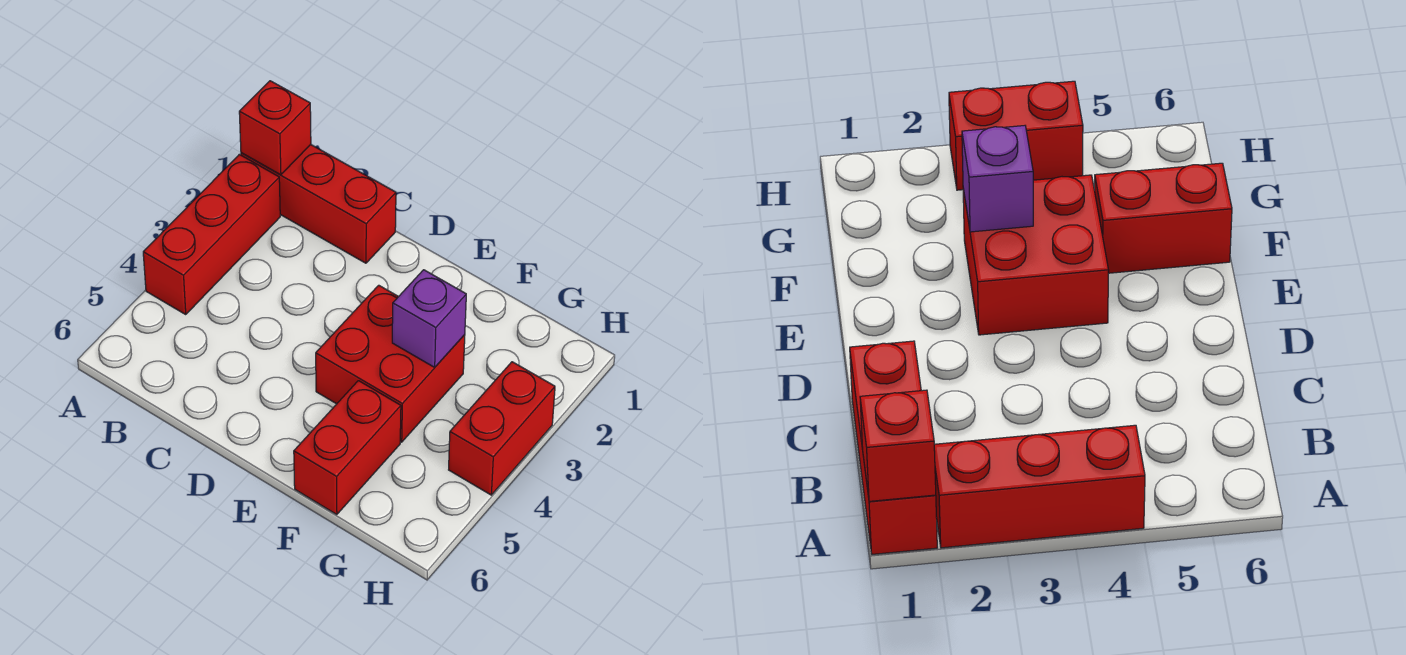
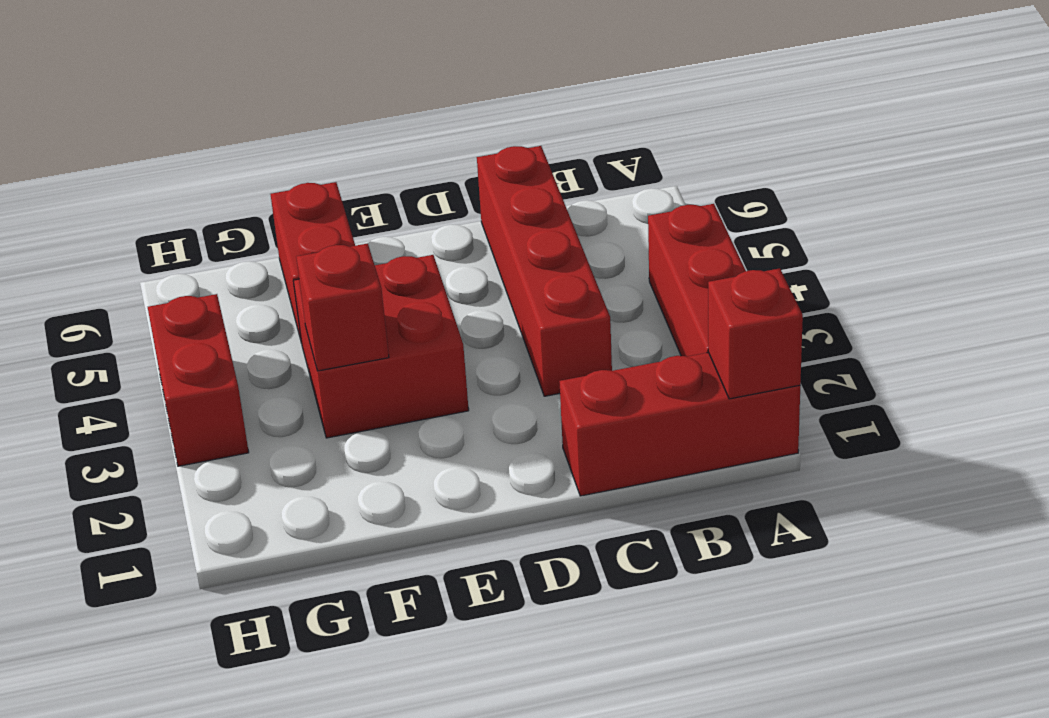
none -> red 1x4 brick [477,146,612,396]
purple 1x1 brick [392,270,466,367] -> red 1x1 brick [296,243,389,371]

